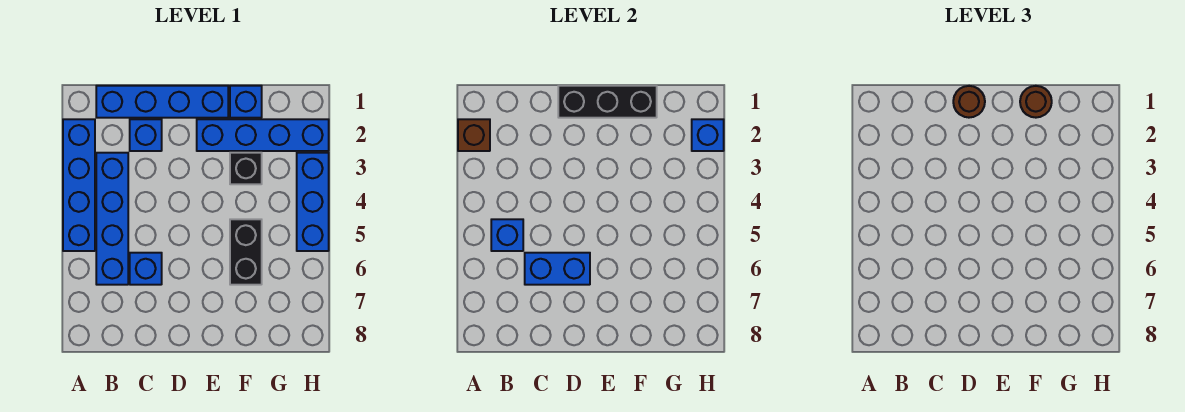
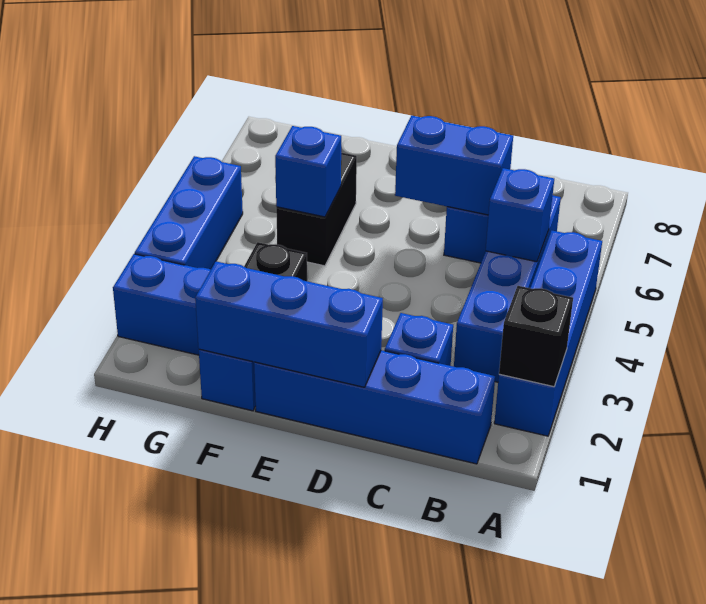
brown 1x1 brick [458,119,490,151] -> black 1x1 brick [499,286,573,387]
black 1x3 brick [558,86,657,118] -> blue 1x3 brick [195,261,383,387]
brown 1x1 round brick [953,86,985,118] -> none
brown 1x1 round brick [1020,86,1052,118] -> none
blue 1x1 brick [692,119,724,151] -> blue 1x1 brick moved to [275,126,341,217]

